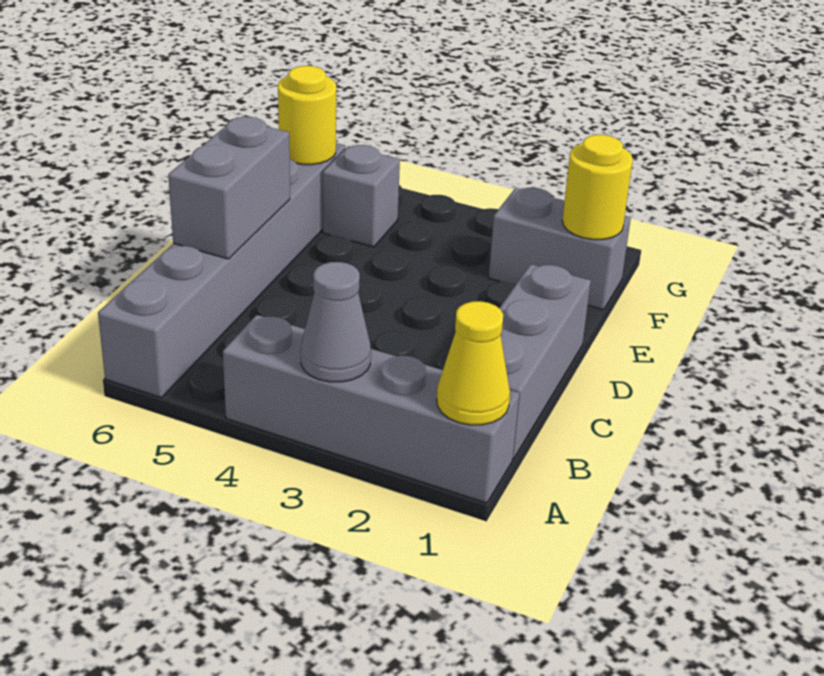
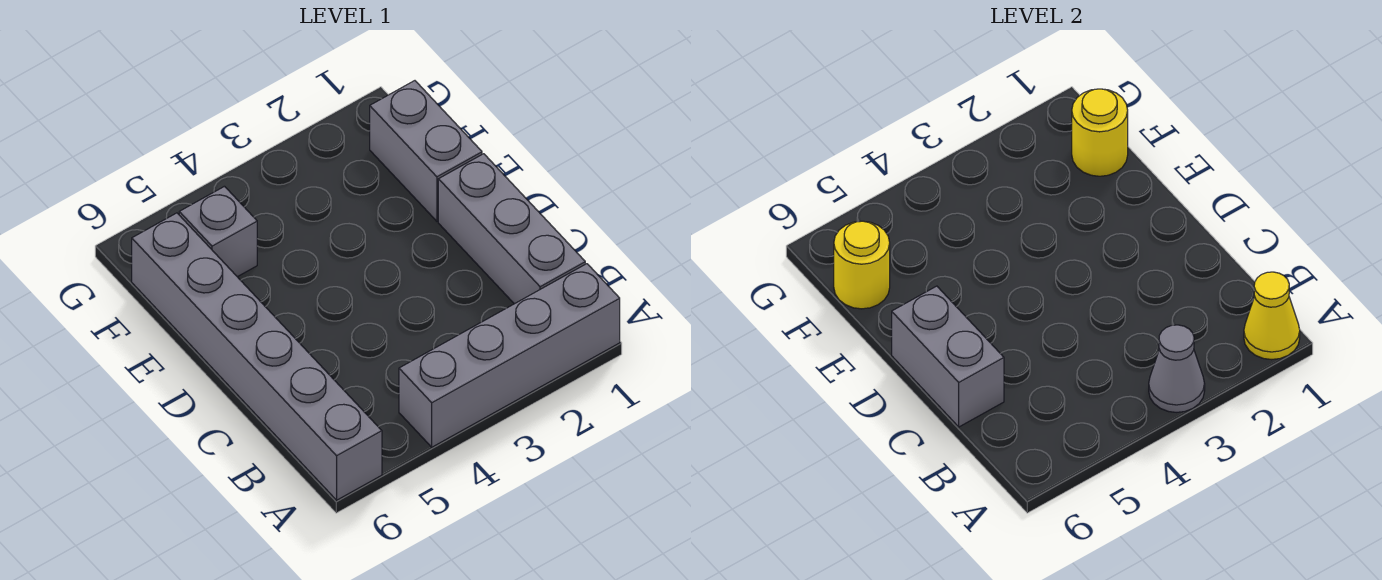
grey 1x2 brick [489,188,631,310] -> grey 1x2 brick turned to [370,81,482,221]

